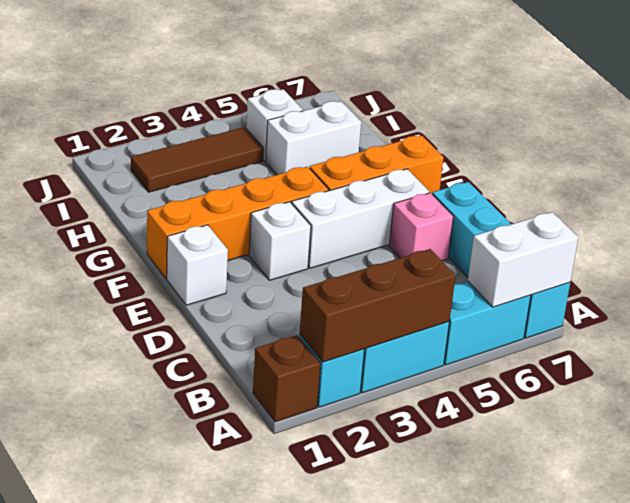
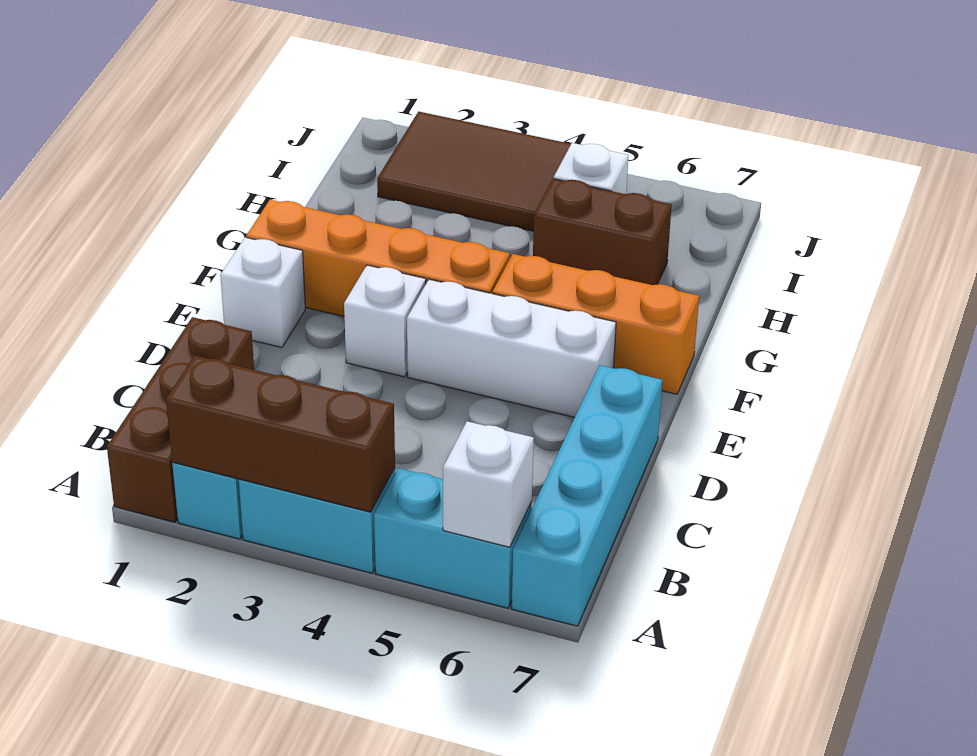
brown 1x1 brick [253,335,321,422] -> brown 1x3 brick [107,317,254,522]
white 1x2 brick [468,212,578,307] -> white 1x1 brick [443,421,534,547]
pink 1x1 brick [389,193,454,261] -> none
white 1x2 brick [266,101,361,175] -> brown 1x2 brick [533,179,672,285]
brown 1x3 tile [131,127,263,192] -> brown 2x3 tile [377,111,571,231]

